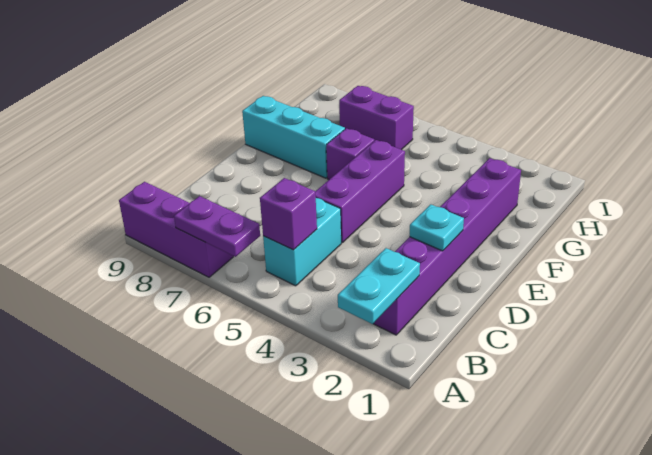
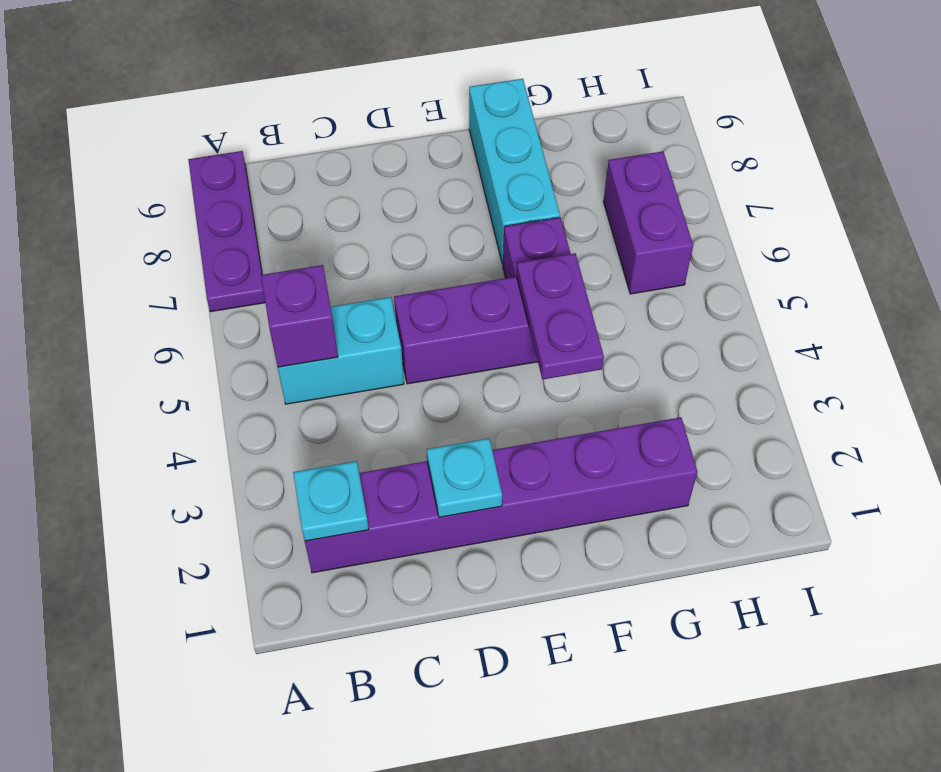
cyan 1x2 plate [338,248,420,324] -> cyan 1x1 plate [293,461,369,541]
purple 1x2 plate [174,196,260,257] -> purple 1x2 plate moved to [517,253,604,379]
purple 1x3 brick [119,182,233,277] -> purple 1x3 plate [188,151,265,312]

